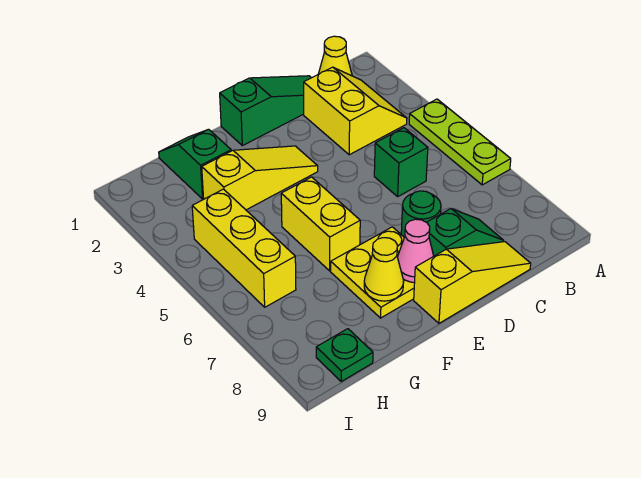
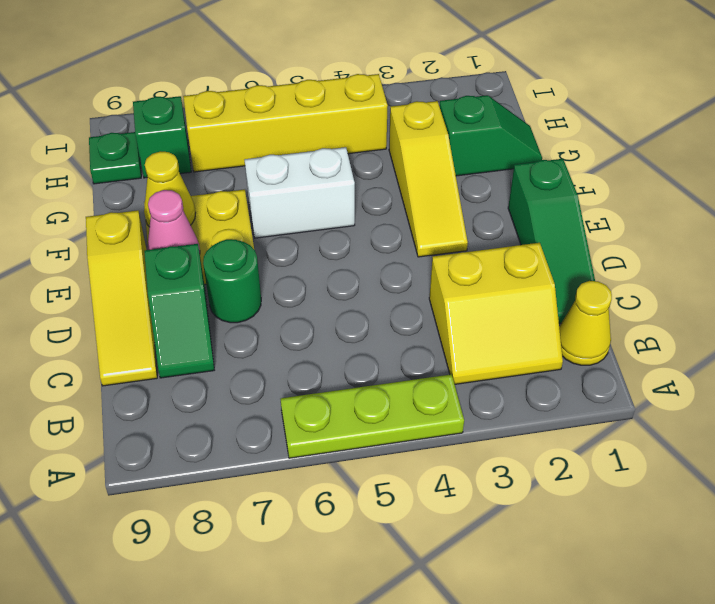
green 1x1 brick [374,128,428,196] -> green 1x1 brick moved to [133,96,191,178]
yellow 1x2 brick [281,177,360,271] -> white 1x2 brick [245,147,355,238]
yellow 1x3 brick [192,189,296,307] -> yellow 1x4 brick [183,74,388,172]

